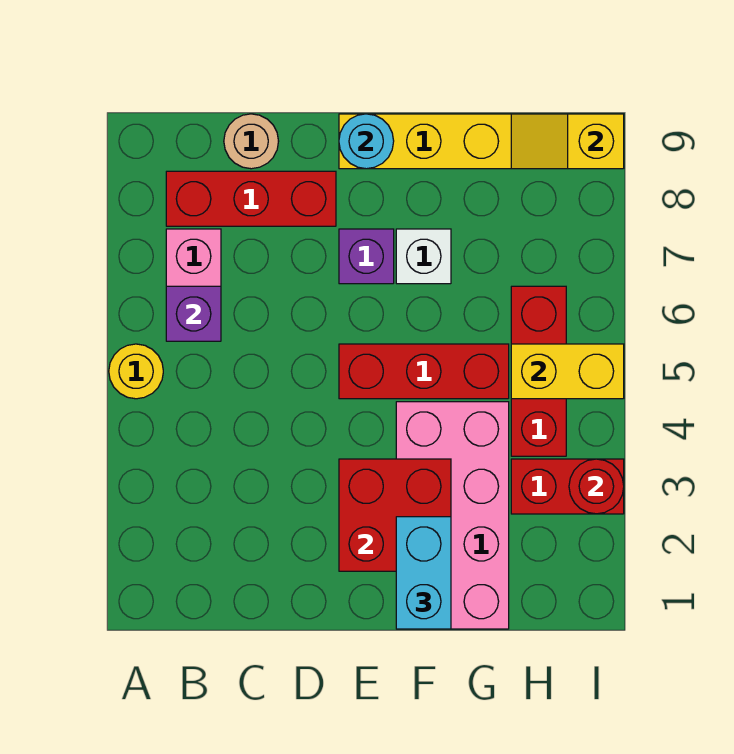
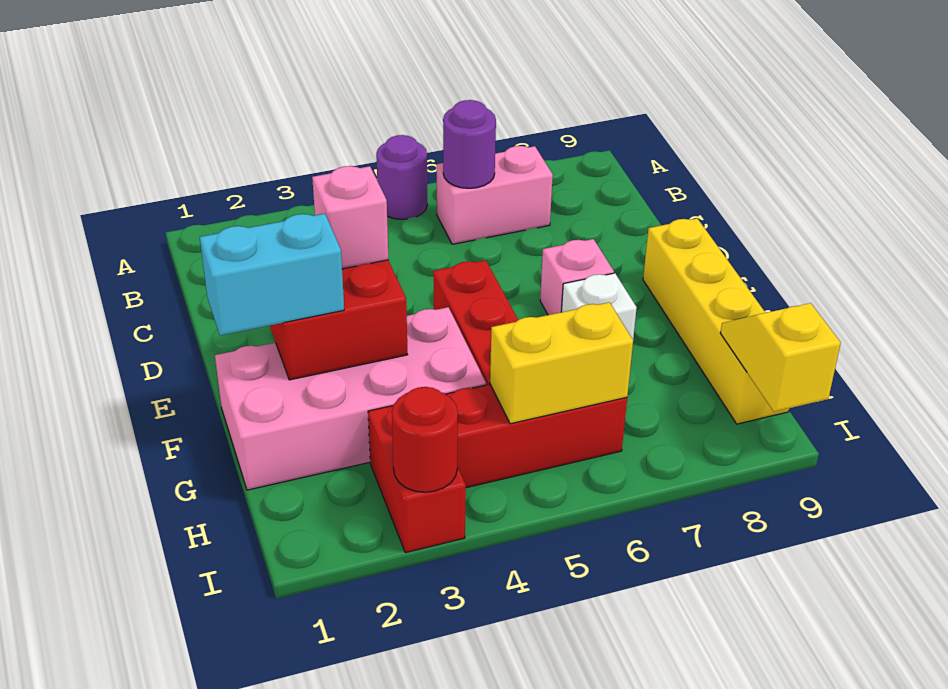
yellow 1x1 round brick [109,344,163,399] -> purple 1x1 round brick [376,135,427,219]
purple 1x1 brick [166,286,221,341] -> purple 1x1 round brick [443,100,496,188]
red 1x3 brick [166,171,336,226] -> none
tan 1x1 round brick [224,114,279,169] -> none
none -> pink 1x1 brick [312,166,388,269]
purple 1x1 brick [339,229,394,284] -> pink 1x1 brick [540,239,614,315]
cyan 1x1 round brick [339,114,394,169] -> none
yellow 1x2 brick [511,344,624,399] -> yellow 1x2 brick turned to [490,302,633,424]

